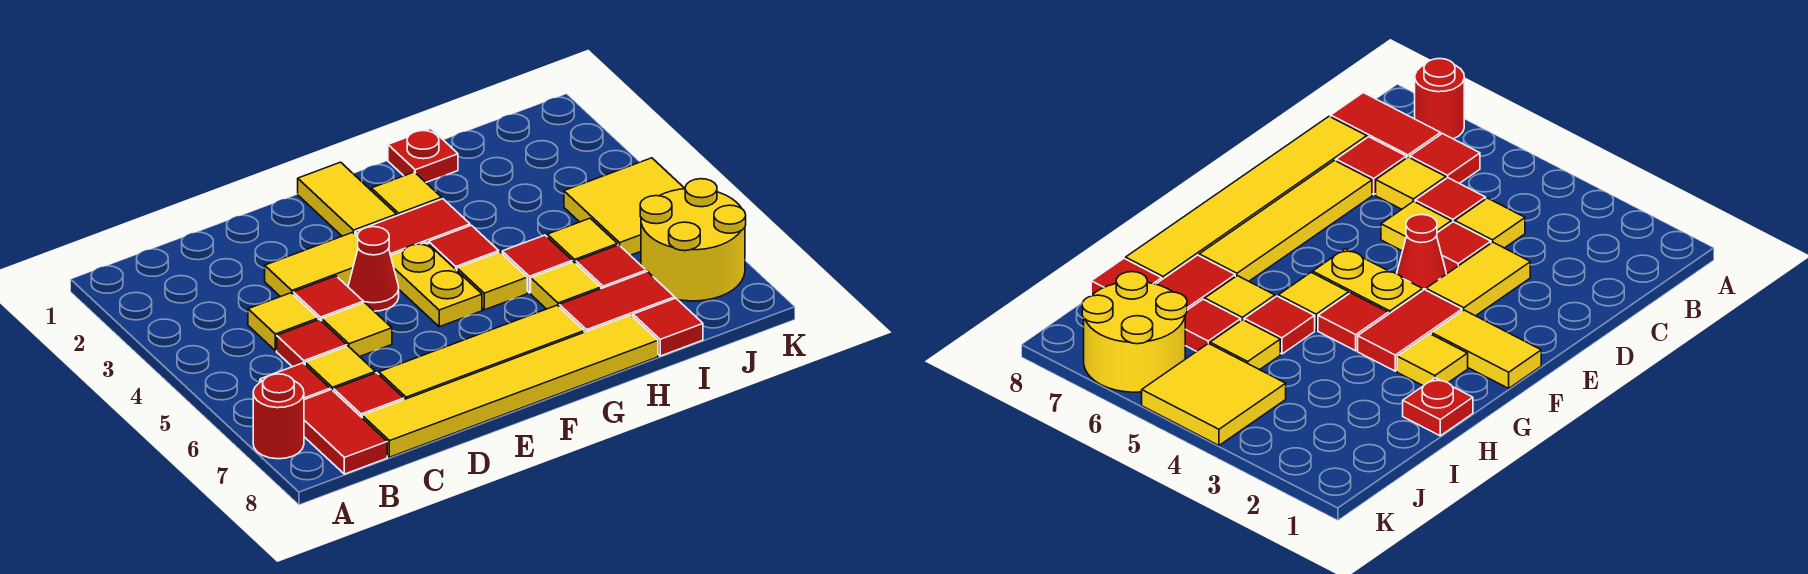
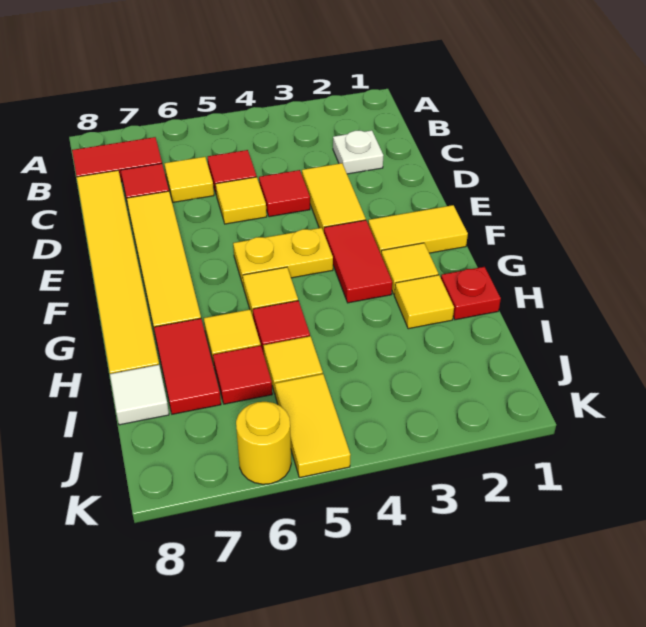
red 1x1 round brick [253,374,304,459] -> none
red 1x1 tile [260,363,330,400] -> none
none -> white 1x1 plate [333,130,383,174]
yellow 1x1 tile [248,293,318,351] -> yellow 1x1 tile moved to [394,275,454,329]
red 1x1 cone [348,227,399,311] -> none
red 1x1 tile [429,225,499,270] -> none
red 1x1 tile [633,298,703,356] -> white 1x1 tile [110,365,169,425]
yellow 2x2 tile [564,158,685,255] -> yellow 1x2 tile [275,374,351,478]
yellow 2x2 round brick [640,179,746,301] -> yellow 1x1 round brick [236,402,291,484]

